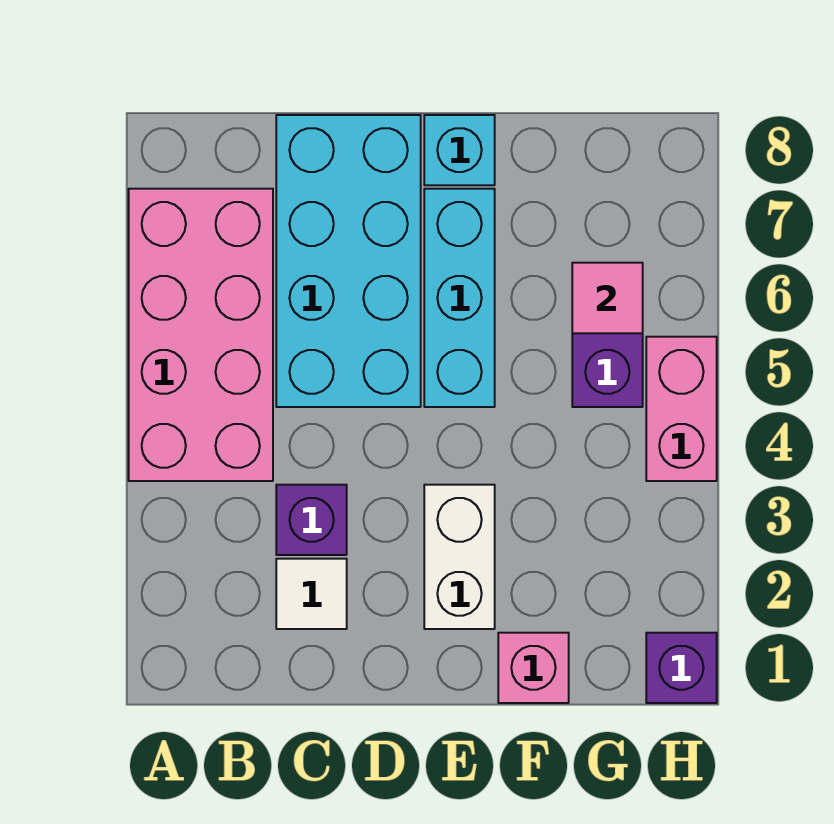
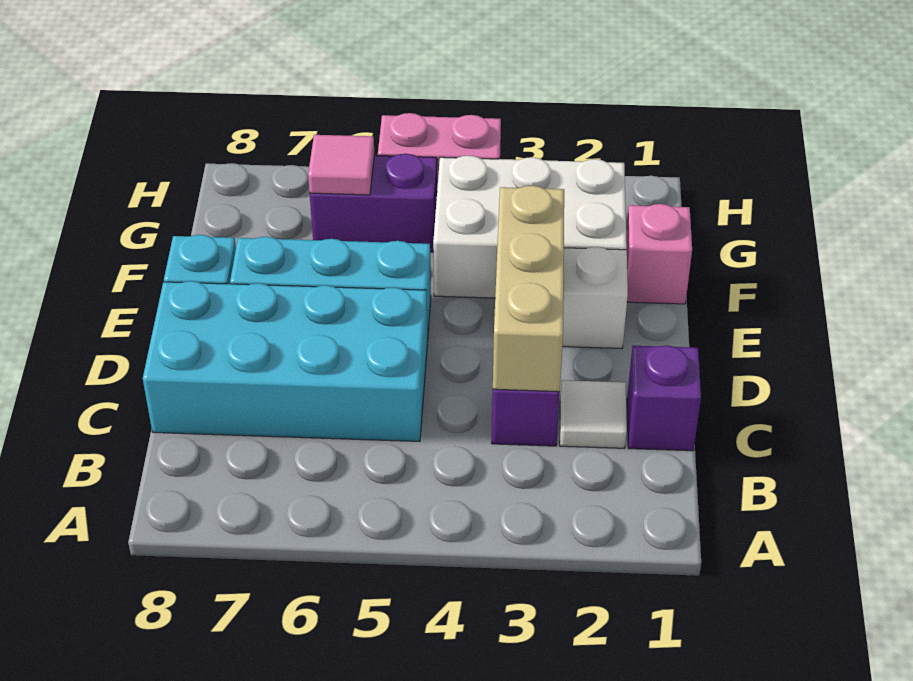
pink 2x4 brick [129,189,273,481] -> none
none -> tan 1x3 brick [493,186,564,392]
none -> white 2x3 brick [433,156,627,298]
purple 1x1 brick [646,633,717,703] -> purple 1x1 brick moved to [627,346,701,451]

